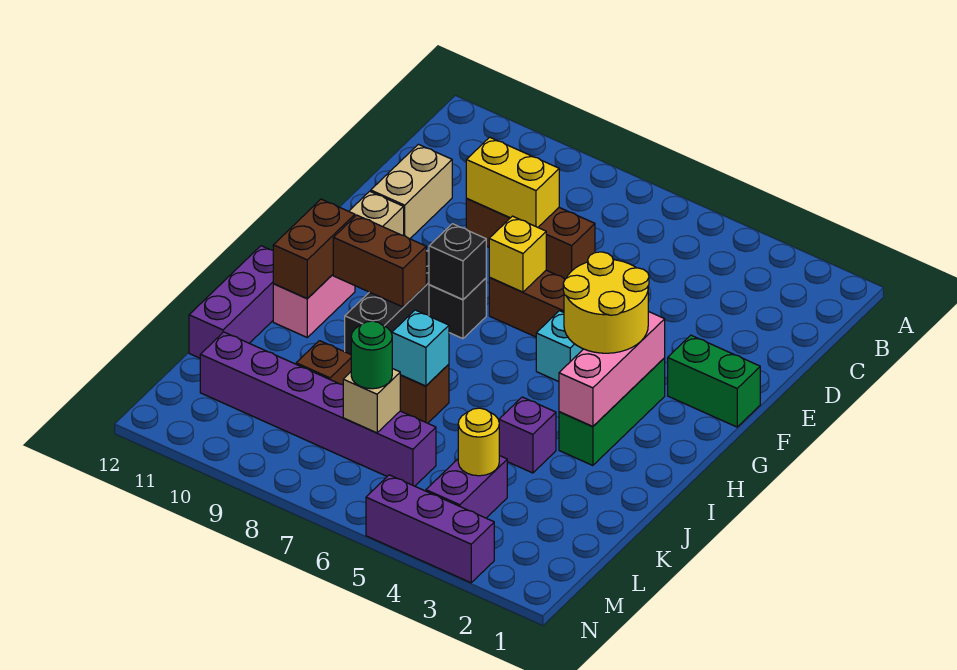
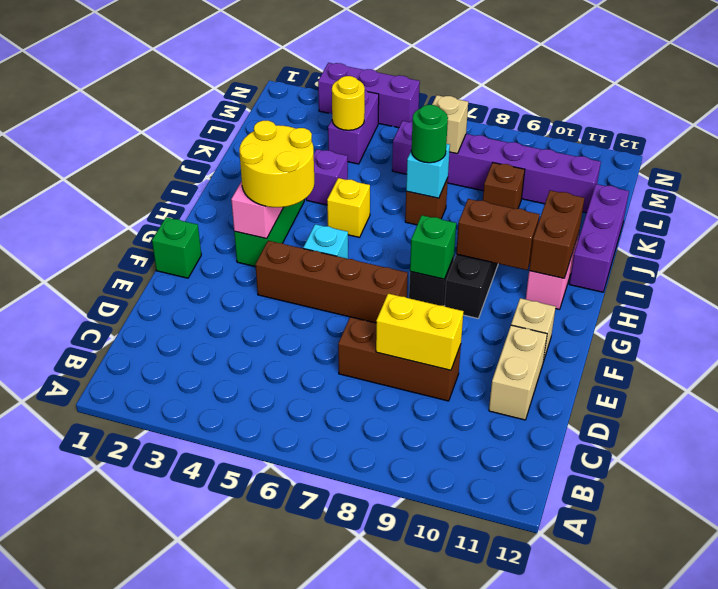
green 1x2 brick [668,335,760,427] -> green 1x1 brick [152,217,201,278]
yellow 1x1 brick [489,216,546,292] -> yellow 1x1 brick moved to [327,178,370,237]
black 1x1 brick [429,224,486,299] -> green 1x1 brick [410,215,456,279]
green 1x1 round brick [351,321,392,389] -> green 1x1 round brick moved to [411,105,448,163]

